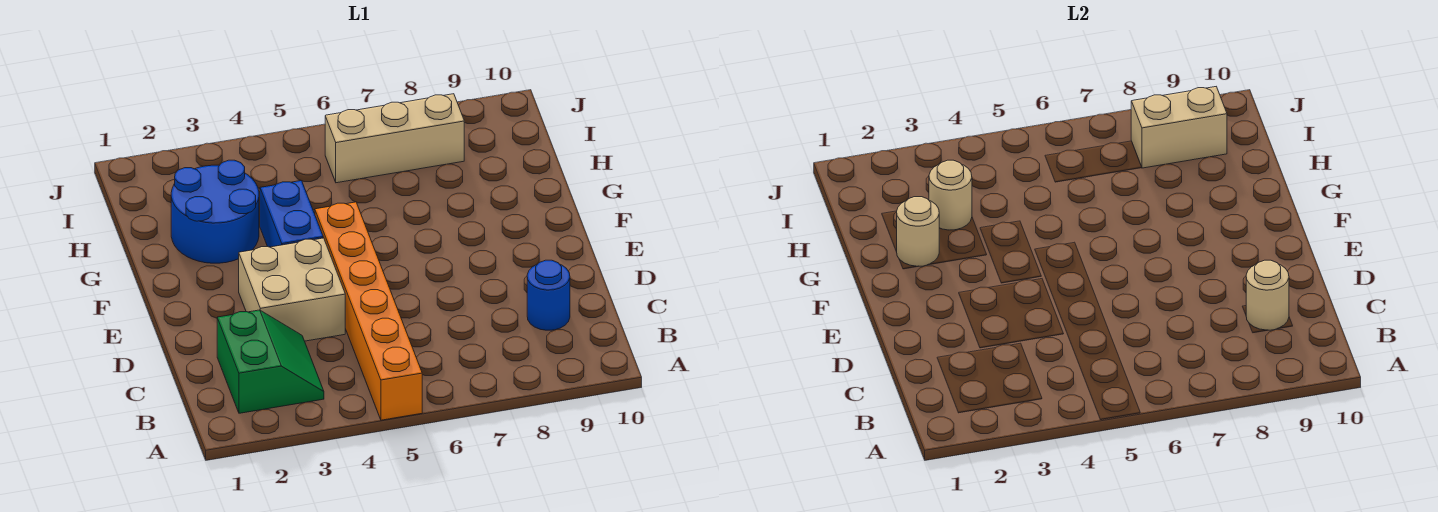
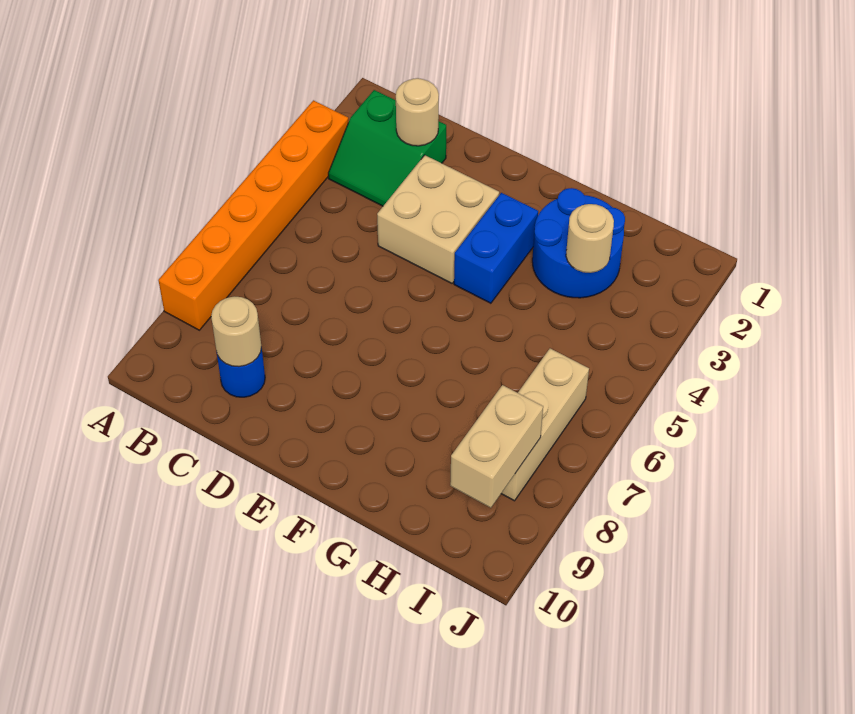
orange 1x6 brick [315,202,422,420] -> orange 1x6 brick turned to [158,100,348,330]
blue 1x2 brick [260,181,323,247] -> blue 1x2 brick turned to [454,193,538,303]
tan 1x1 round brick [897,197,939,266] -> tan 1x1 round brick moved to [396,78,439,146]

